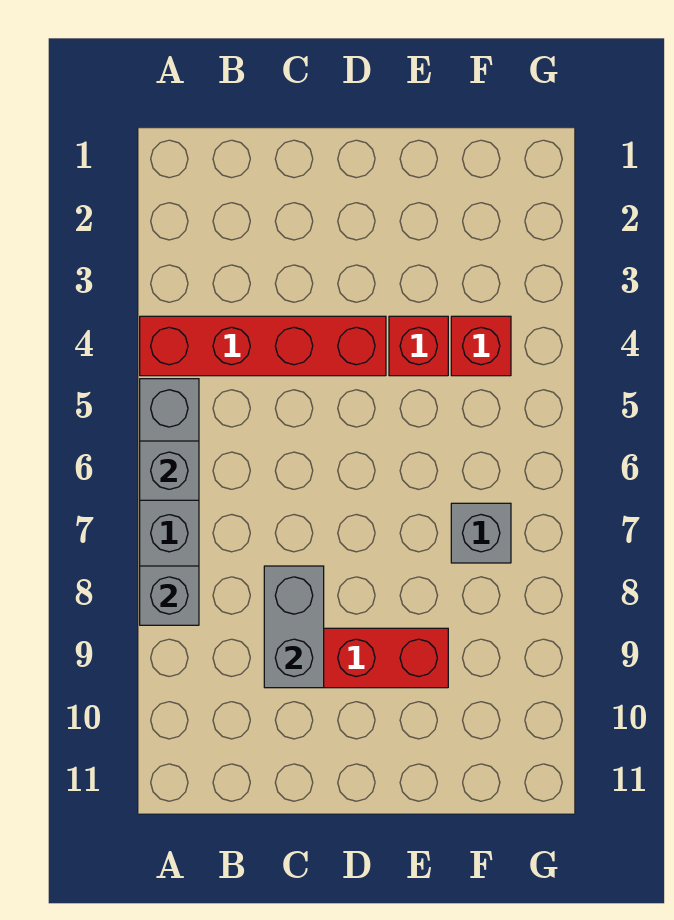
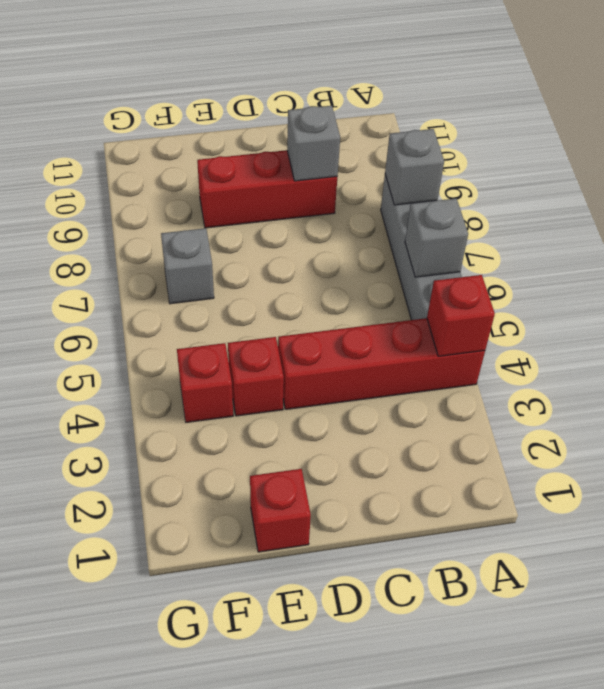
none -> red 1x1 brick [427,275,495,356]
grey 1x2 brick [264,566,324,688] -> grey 1x1 brick [287,106,340,181]
none -> red 1x1 brick [250,469,311,552]

